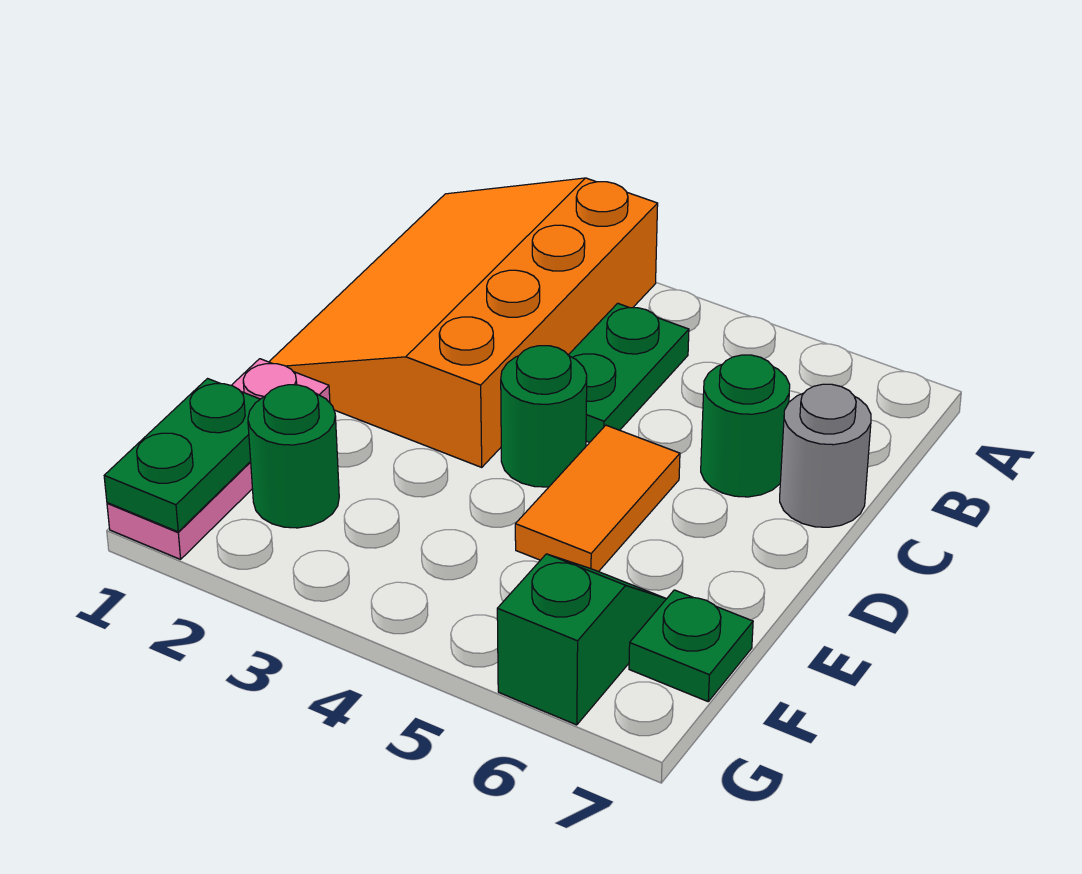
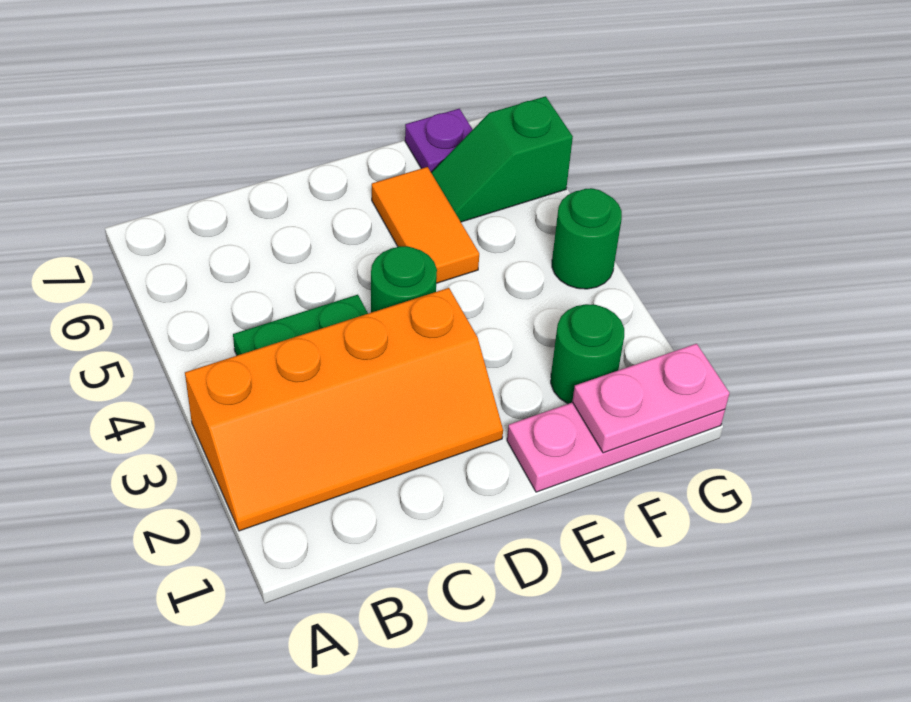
orange 3x4 slope [269,178,658,467] -> orange 2x4 slope [185,288,503,531]
green 1x1 round brick [701,355,790,497] -> green 1x1 round brick moved to [552,188,622,289]
grey 1x1 round brick [780,384,871,527] -> none
orange 1x2 tile [515,425,680,572] -> orange 1x2 tile turned to [372,167,479,283]
green 1x2 plate [104,379,260,532] -> pink 1x2 plate [572,344,729,453]
green 1x1 plate [629,590,753,701] -> purple 1x1 plate [405,109,473,172]

